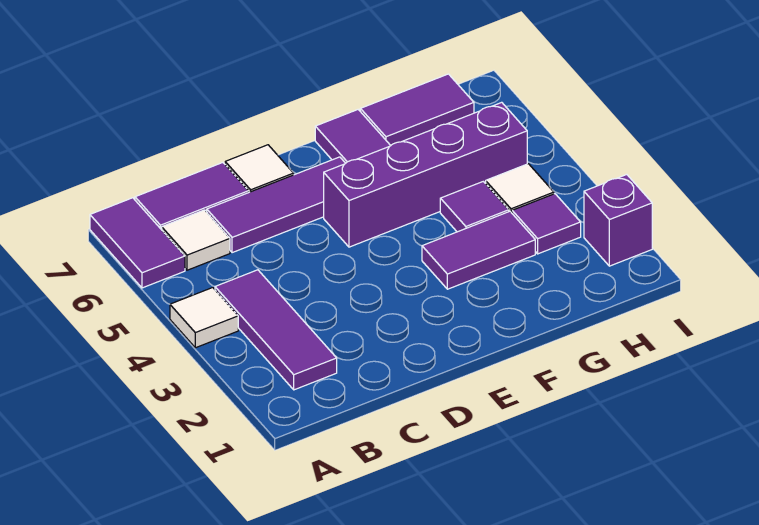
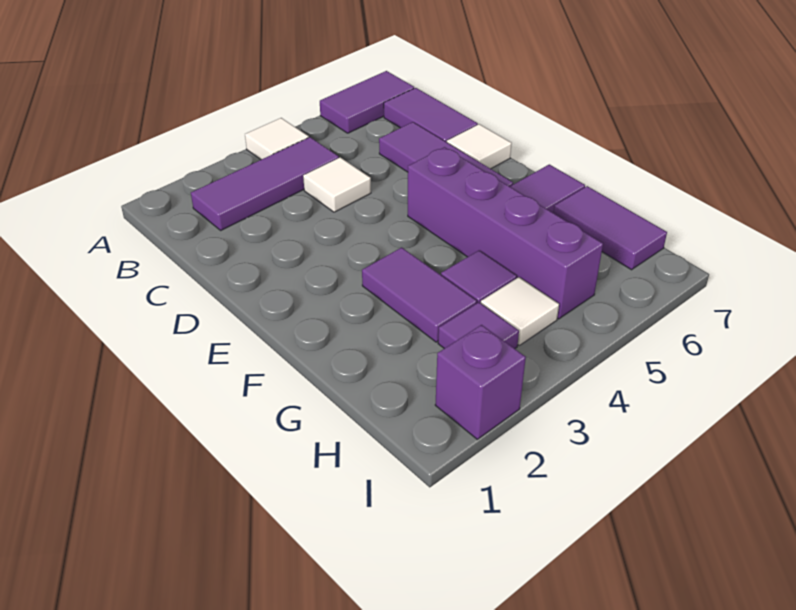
white 1x1 tile [162,210,230,270] -> white 1x1 tile moved to [303,157,371,212]

